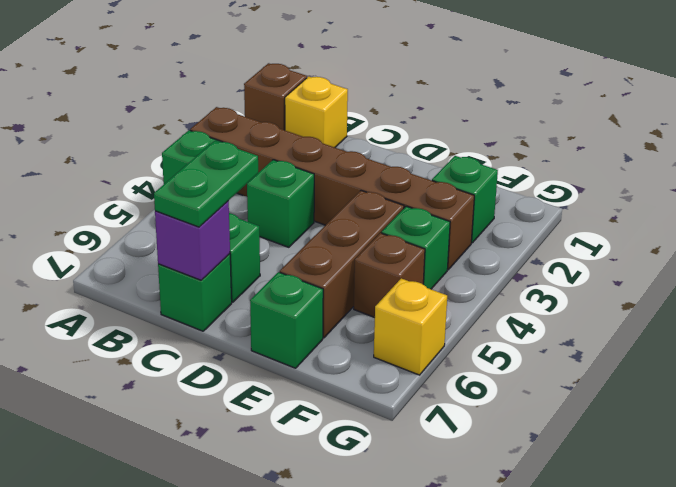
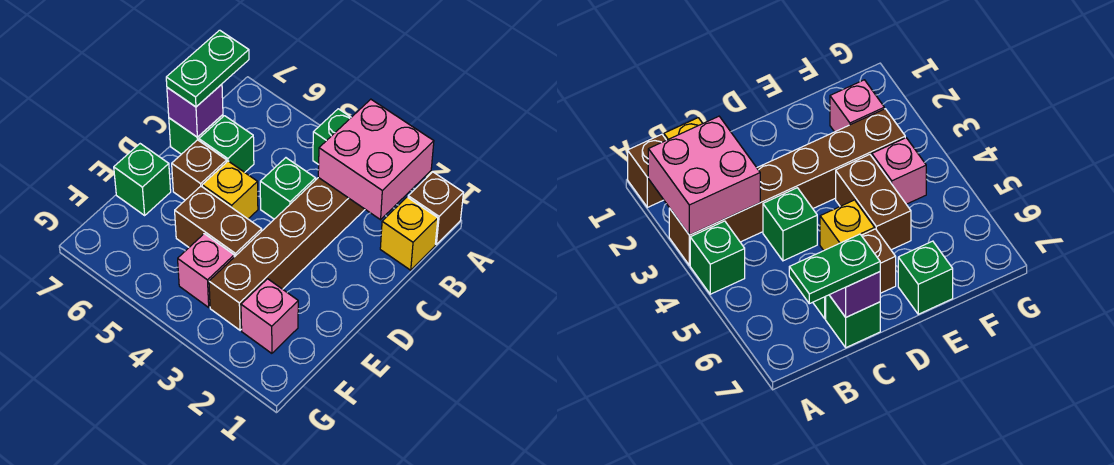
none -> pink 2x2 brick [318,99,434,220]
green 1x2 plate [154,141,258,227] -> green 1x2 plate turned to [166,30,249,107]
brown 1x3 brick [280,191,404,338] -> brown 1x2 brick [175,186,262,257]
green 1x1 brick [432,156,498,243] -> pink 1x1 brick [241,279,298,353]
green 1x1 brick [382,206,450,289] -> pink 1x1 brick [178,234,234,307]
brown 1x1 brick [354,233,425,317] -> brown 1x1 brick moved to [172,140,227,200]
yellow 1x1 brick [374,278,447,375] -> yellow 1x1 brick moved to [202,161,258,219]

